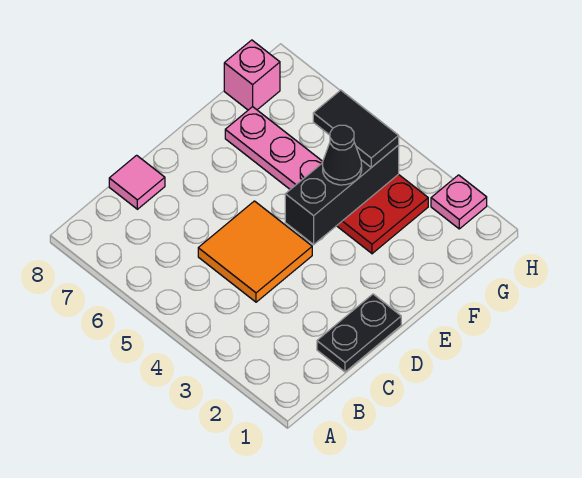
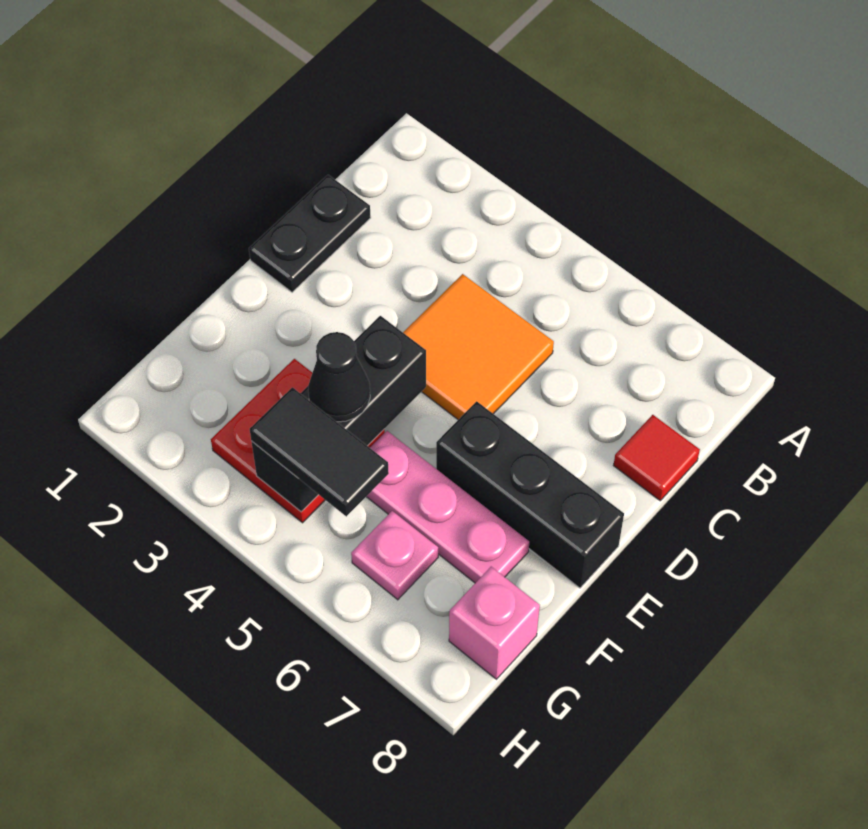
pink 1x1 tile [109,155,165,209] -> red 1x1 tile [614,415,700,501]
none -> black 1x3 brick [436,401,624,588]
pink 1x1 plate [431,175,487,229] -> pink 1x1 plate moved to [351,511,438,600]

